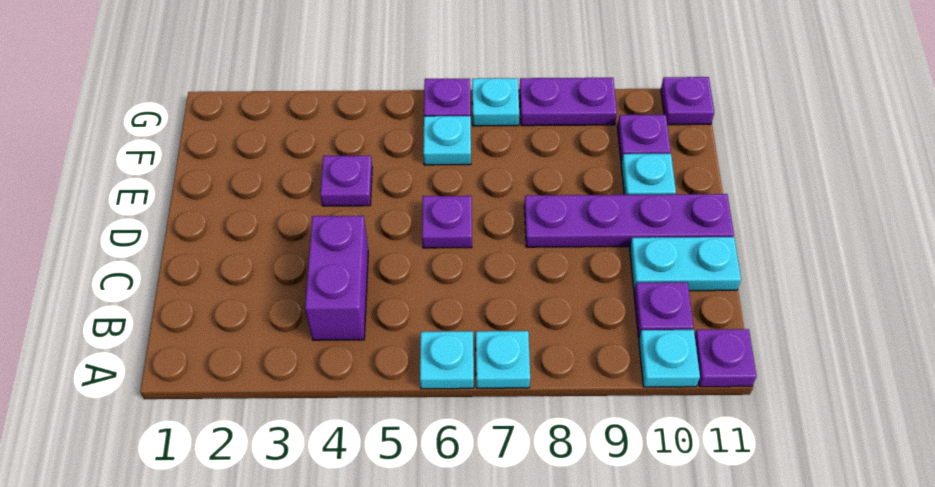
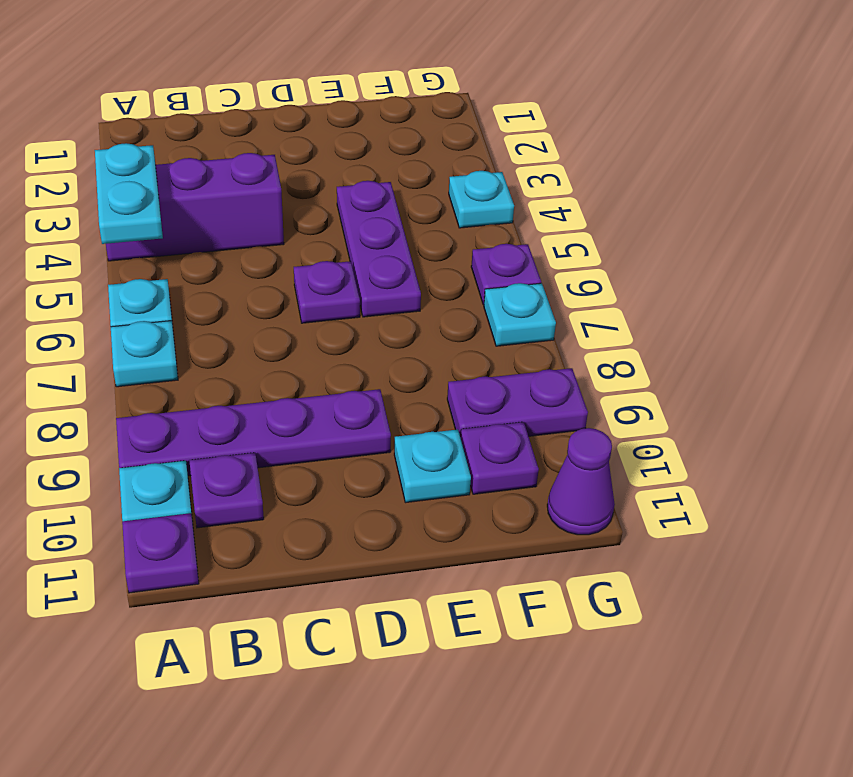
purple 1x2 brick [305,216,368,340] -> purple 1x3 brick [106,153,284,261]
cyan 1x2 plate [630,237,741,291] -> cyan 1x2 plate moved to [95,143,163,244]
purple 1x4 plate [524,194,734,247] -> purple 1x4 plate turned to [116,389,391,476]
purple 1x1 plate [320,156,372,206] -> purple 1x3 plate [337,181,421,317]
cyan 1x1 plate [423,116,471,165] -> cyan 1x1 plate moved to [449,171,514,228]
purple 1x2 plate [519,78,617,126] -> purple 1x2 plate turned to [447,368,588,438]
purple 1x1 plate [661,77,714,125] -> purple 1x1 cone [547,428,615,535]

